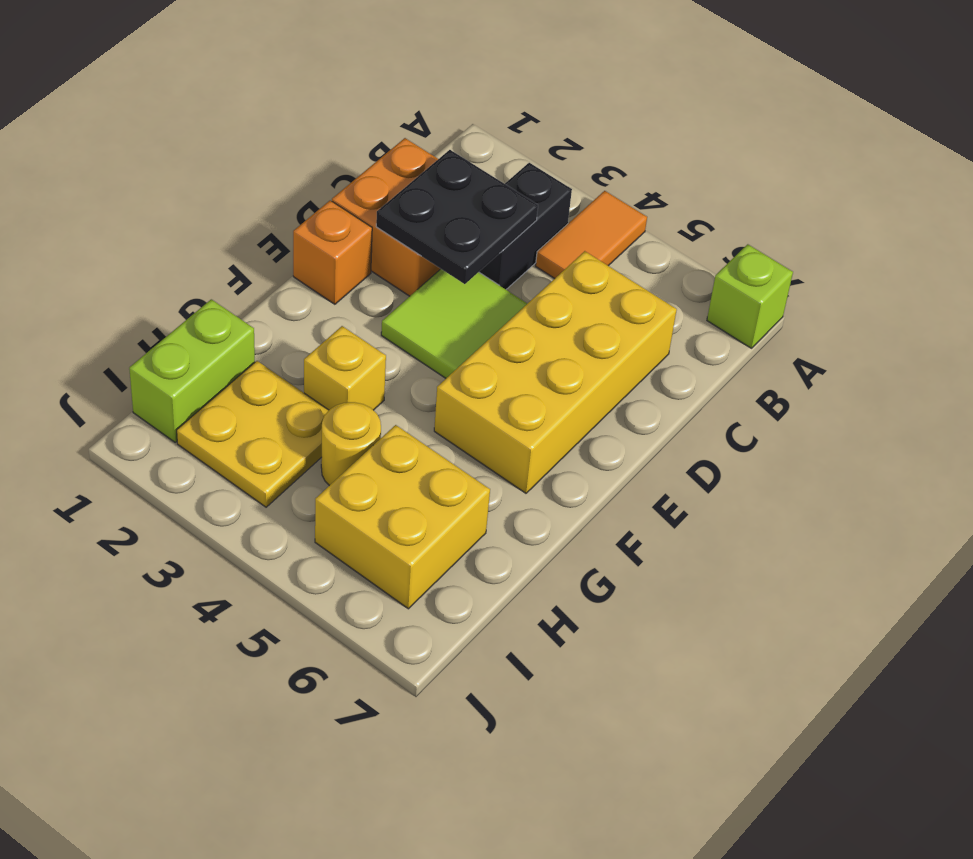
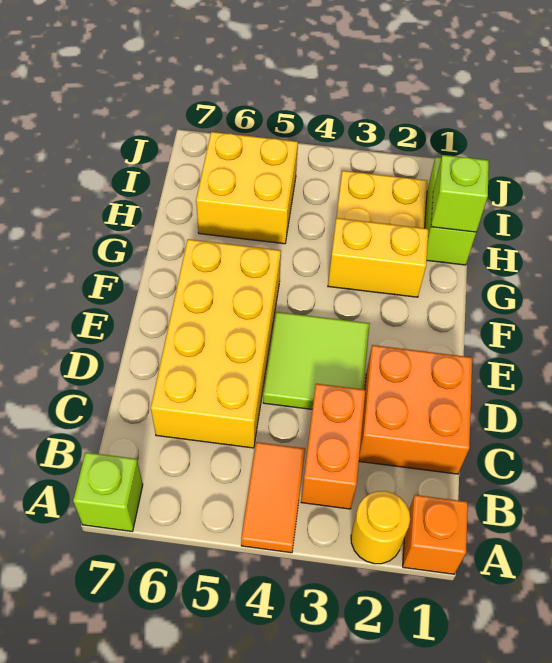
black 1x2 brick [479,163,572,289] -> orange 1x2 brick [301,384,365,509]
black 2x2 plate [376,150,538,284] -> none
orange 1x1 brick [293,200,372,304] -> orange 1x1 brick moved to [403,495,468,574]
yellow 1x1 brick [304,326,386,410] -> yellow 1x2 brick [328,218,429,297]
none -> lime 1x1 brick [431,155,489,232]
yellow 1x1 round brick [321,402,381,486] -> yellow 1x1 round brick moved to [351,491,410,564]

